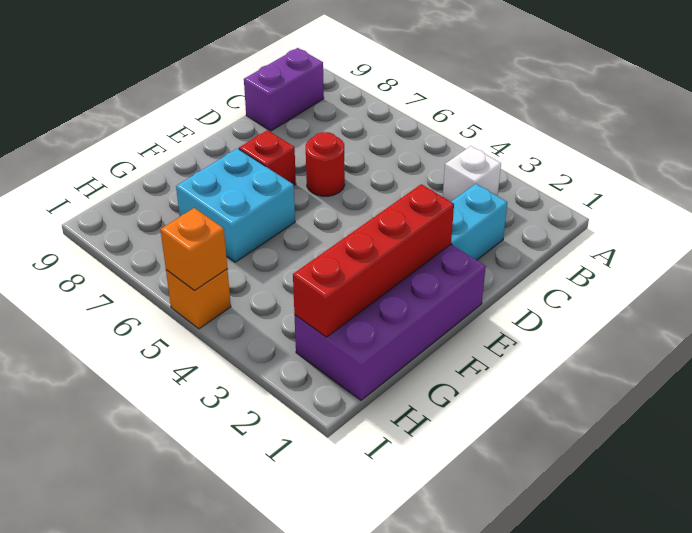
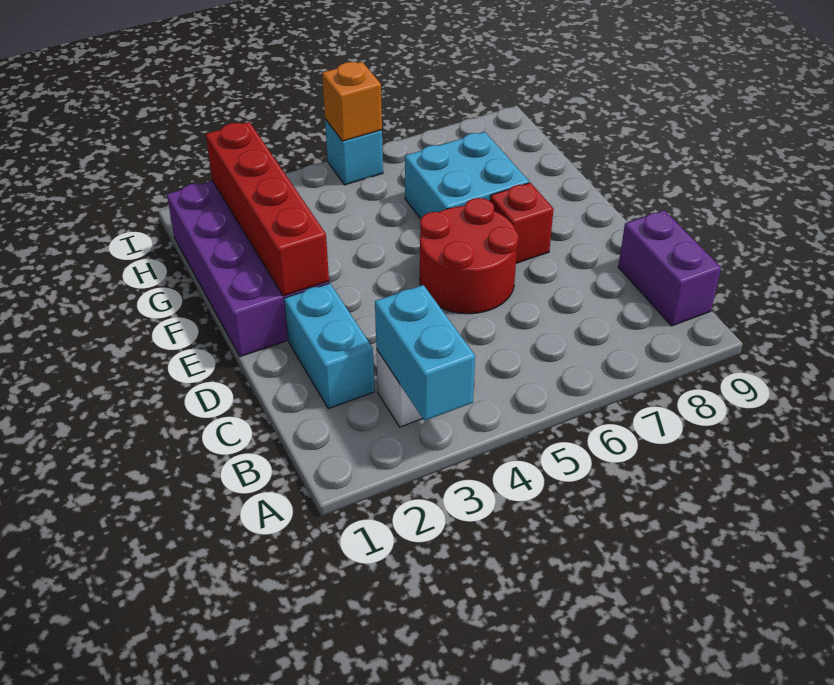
none -> cyan 1x2 brick [375,285,475,421]
red 1x1 round brick [306,132,345,196] -> red 2x2 round brick [420,198,519,314]
orange 1x1 brick [166,269,231,329] -> cyan 1x1 brick [325,119,383,185]

